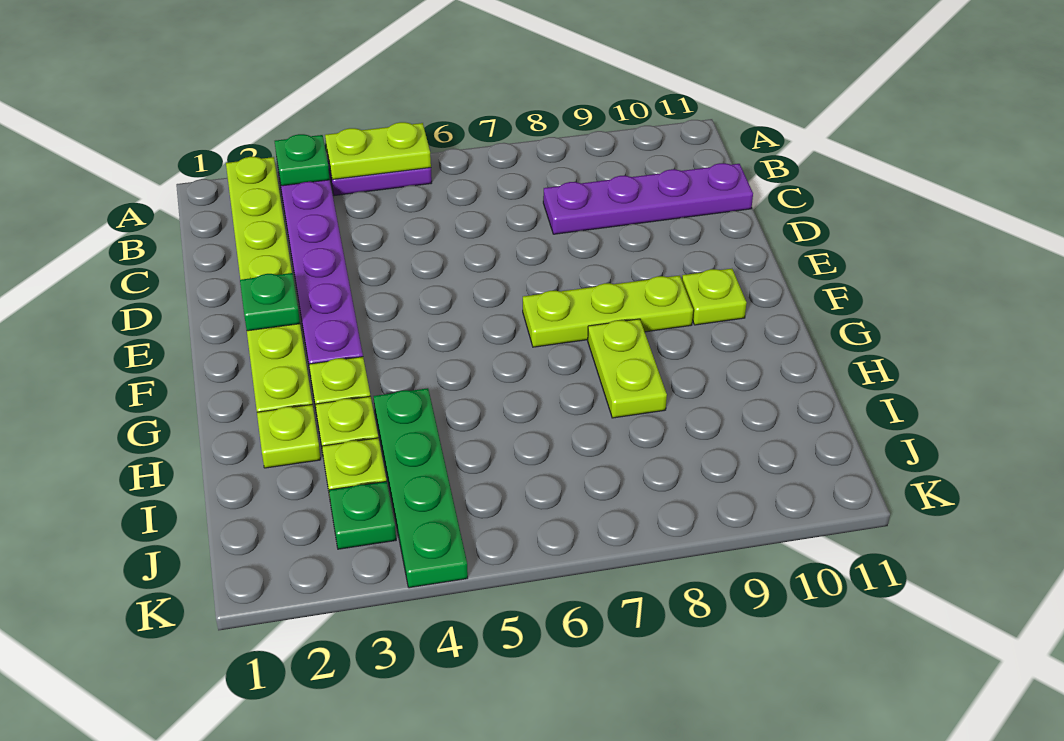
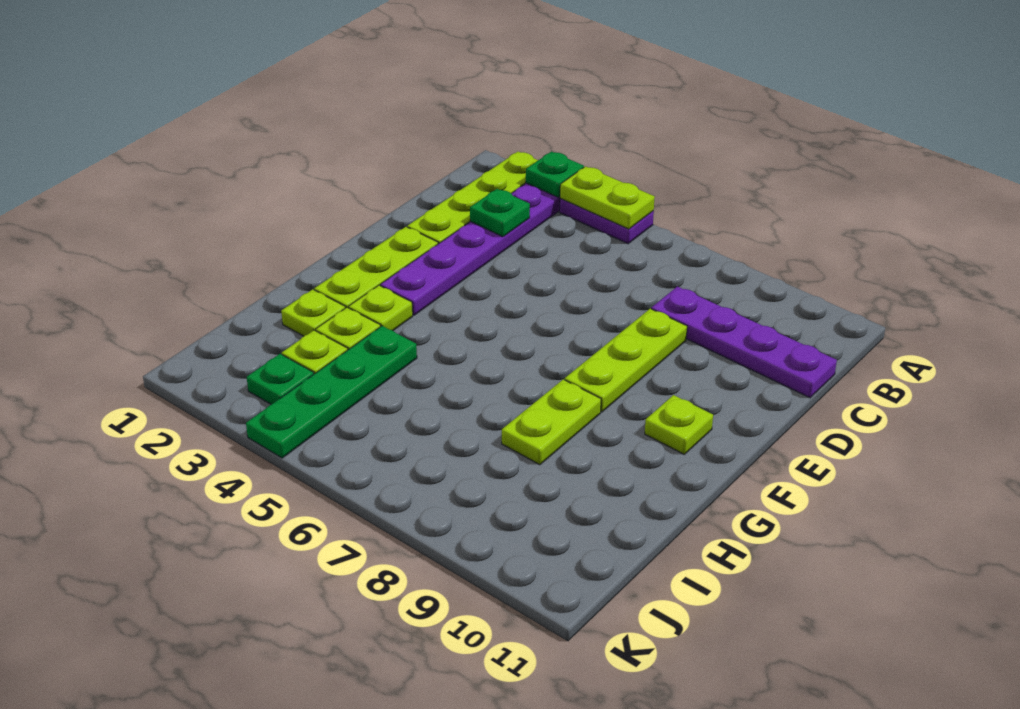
green 1x1 plate [240,273,300,331] -> green 1x1 plate moved to [470,189,530,237]
lime 1x3 plate [523,275,693,347] -> lime 1x3 plate turned to [565,309,687,412]

